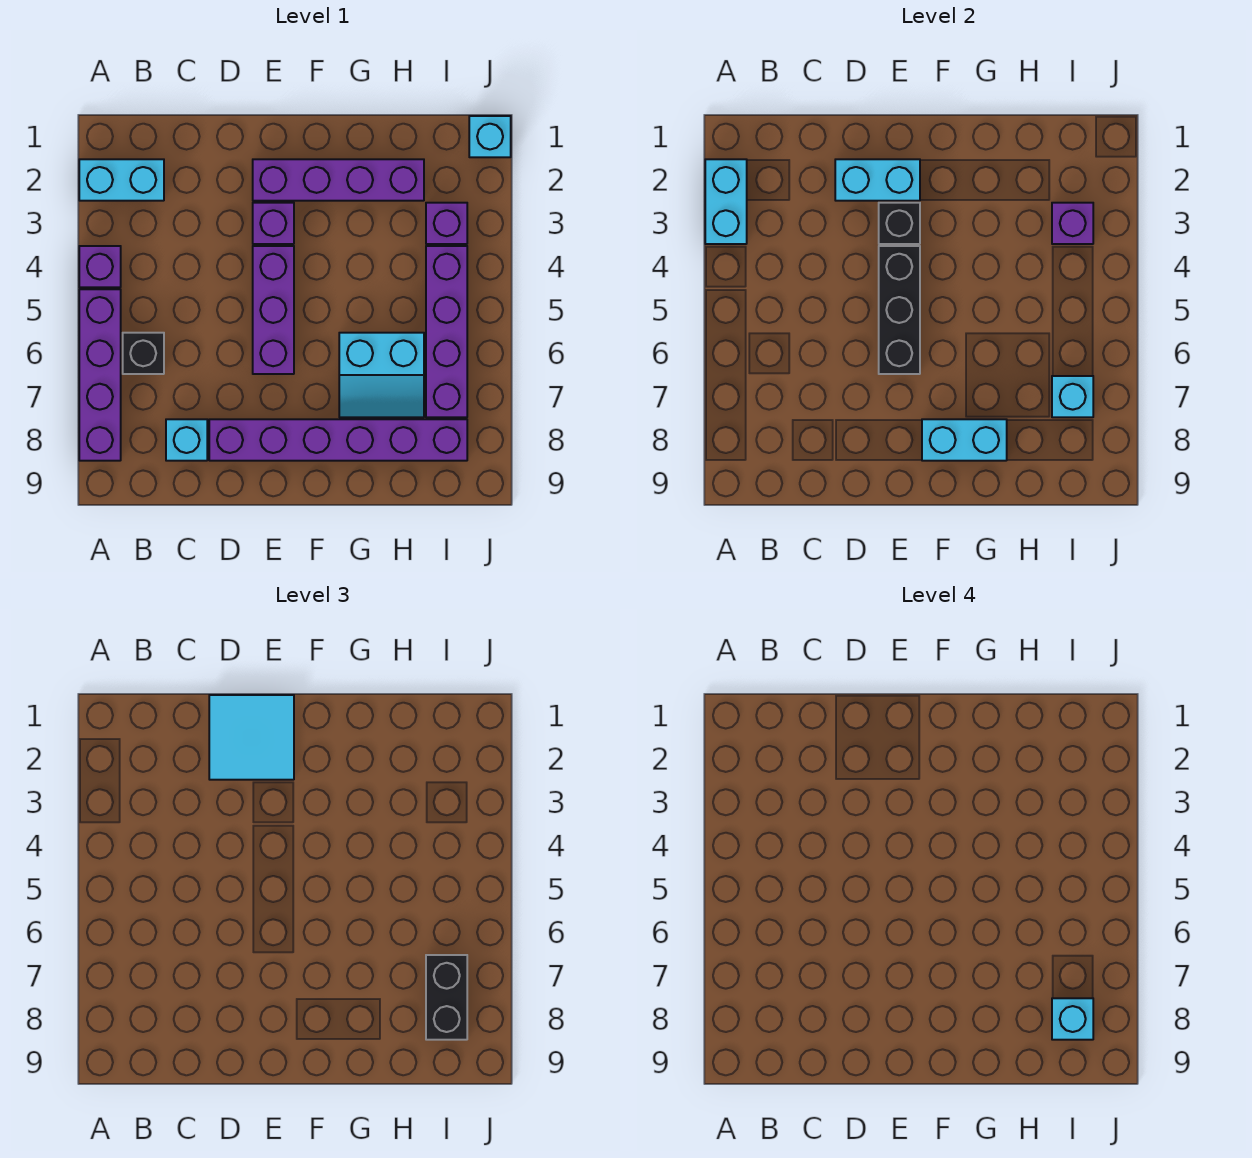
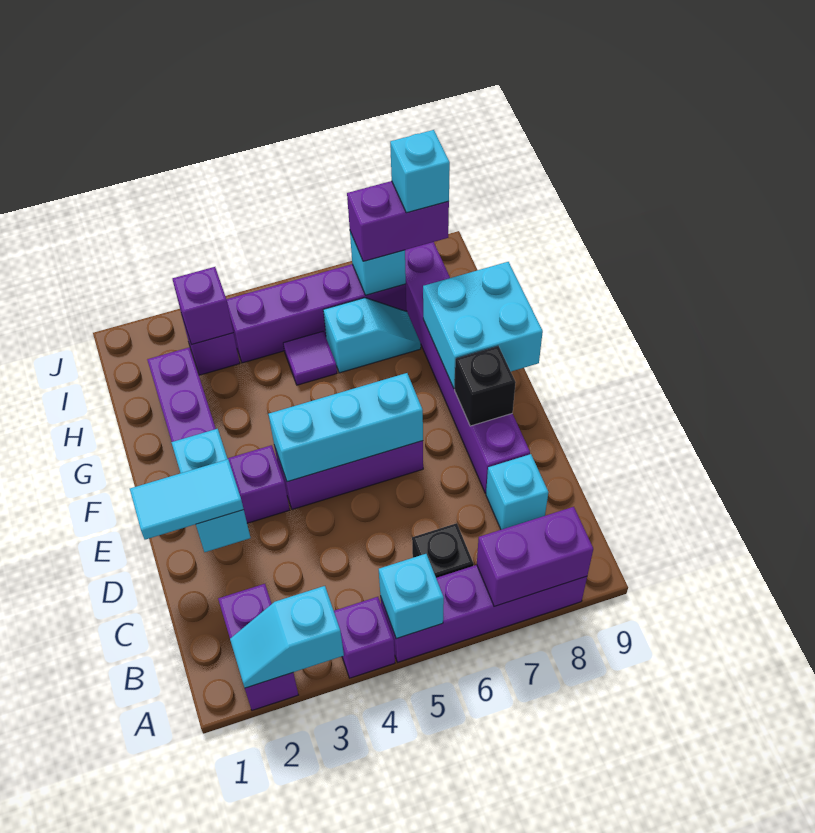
cyan 1x2 brick [79,159,164,201] -> purple 1x2 brick [218,584,298,710]
cyan 1x2 brick [705,159,747,244] -> cyan 1x2 slope [230,586,344,688]
none -> purple 1x2 brick [477,507,593,607]
cyan 2x2 tile [209,695,294,780] -> cyan 1x2 tile [130,459,244,540]
black 1x1 brick [879,203,920,244] -> black 1x1 brick moved to [455,346,516,426]
black 1x3 brick [879,246,920,374] -> cyan 1x3 brick [268,373,423,482]
cyan 1x2 brick [922,419,1007,461] -> cyan 2x2 brick [423,262,543,388]
cyan 2x2 slope [339,333,424,417] -> cyan 1x2 slope [323,298,421,373]
none -> purple 1x1 tile [283,331,337,385]
black 1x2 brick [426,955,467,1040] -> purple 1x2 brick [347,181,449,261]
cyan 1x1 brick [469,116,511,157] -> cyan 1x1 brick moved to [379,554,444,639]

